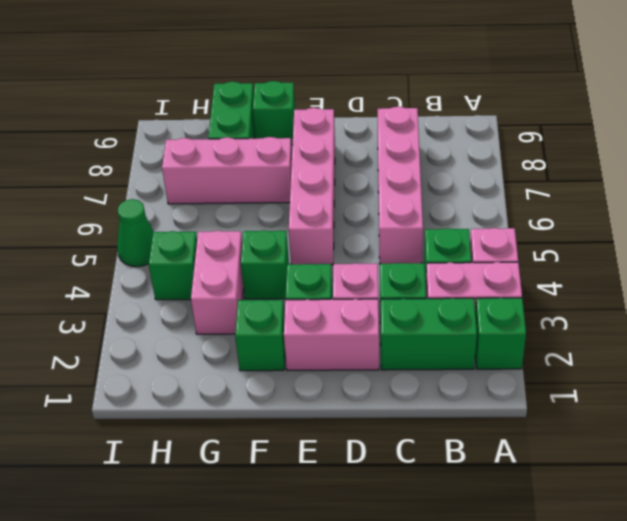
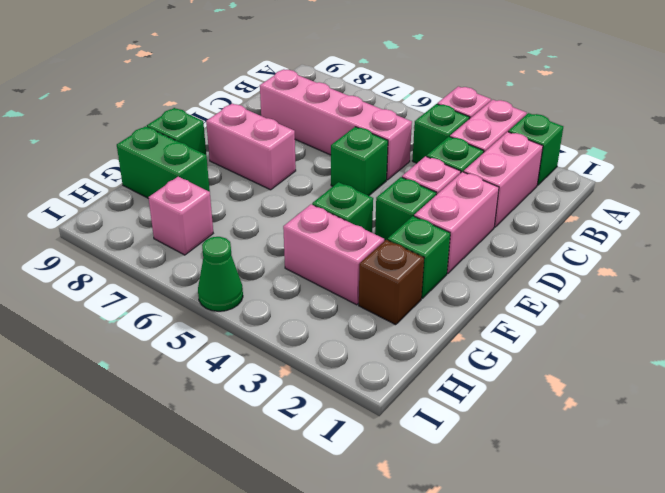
green 1x2 brick [381,298,477,370] -> pink 1x2 brick [464,132,543,227]
pink 1x4 brick [289,108,335,265] -> pink 1x2 brick [206,104,296,190]
pink 1x3 brick [162,137,292,204] -> pink 1x1 brick [148,177,213,255]
none -> brown 1x1 brick [359,240,424,325]
green 1x1 brick [149,231,197,300] -> green 1x1 brick moved to [331,127,388,196]

